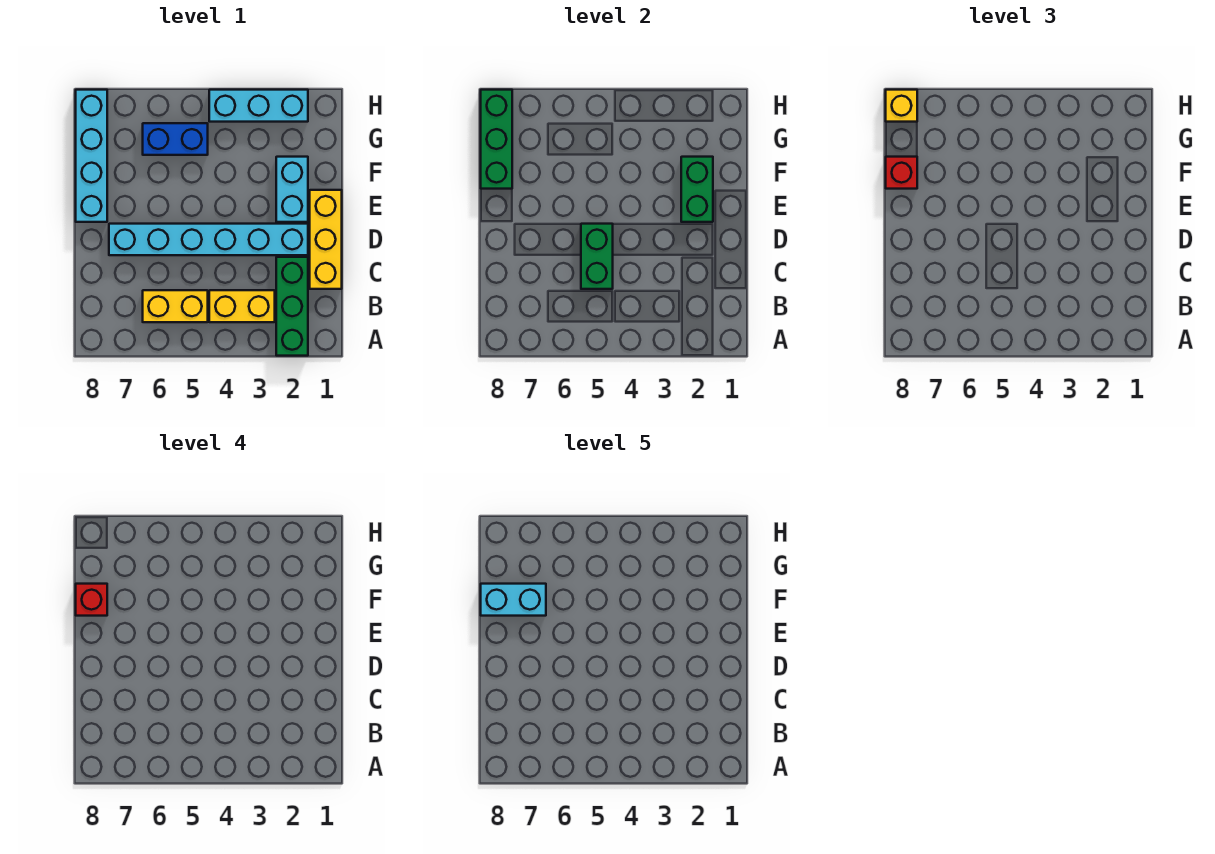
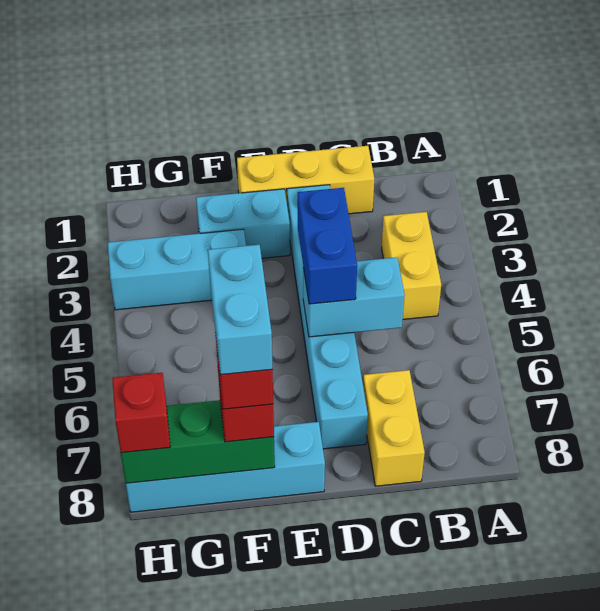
green 1x3 brick [276,257,308,356] -> none
yellow 1x2 brick [143,290,208,322] -> yellow 1x2 brick moved to [363,370,425,486]
green 1x2 brick [581,224,613,289] -> cyan 1x2 brick [303,257,405,337]
green 1x2 brick [681,157,713,222] -> none
blue 1x2 brick [143,123,208,155] -> blue 1x2 brick moved to [297,188,357,304]
cyan 1x3 brick [209,90,308,122] -> cyan 1x3 brick turned to [108,229,246,310]
yellow 1x1 brick [886,90,917,122] -> red 1x1 brick [112,373,170,453]

